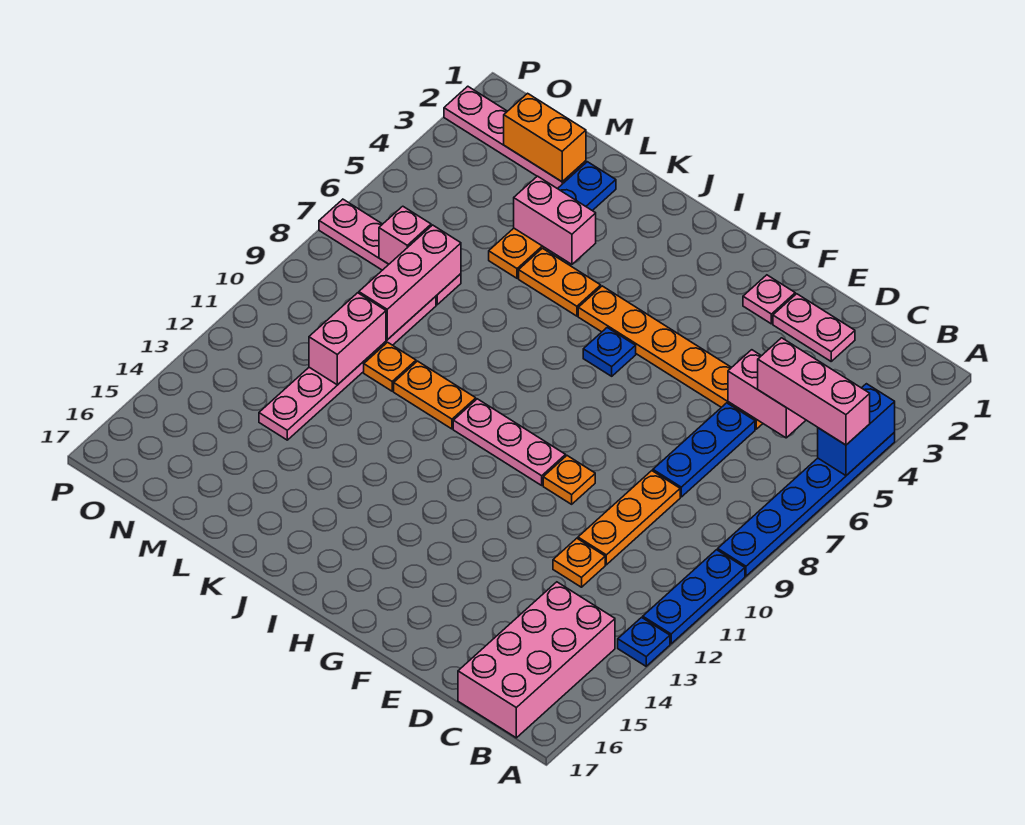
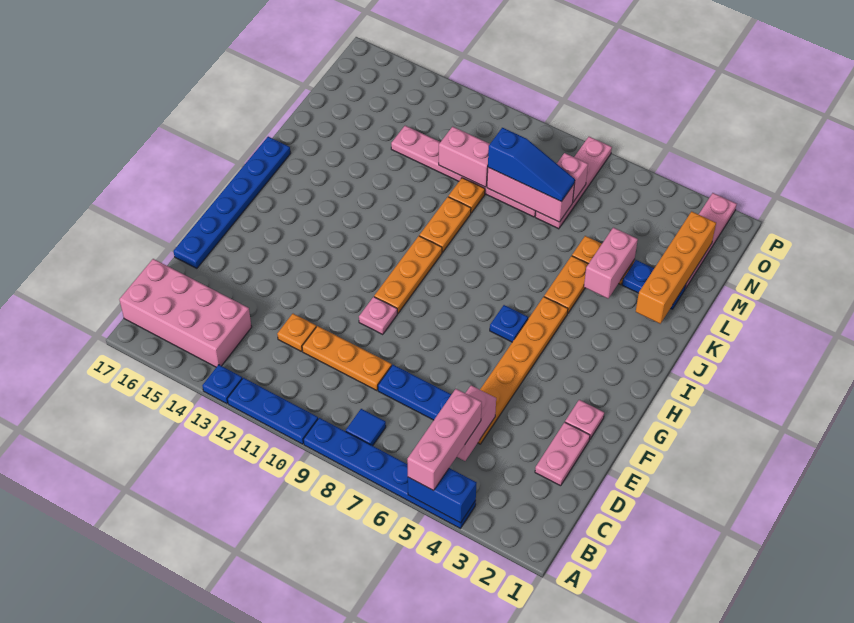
none -> blue 1x1 tile [346,409,386,446]
none -> blue 1x6 plate [173,137,291,268]
orange 1x1 plate [543,456,595,504] -> pink 1x1 plate [359,297,397,334]
pink 1x3 plate [453,399,566,485] -> orange 1x3 plate [374,236,442,313]
orange 1x2 brick [504,93,586,182] -> orange 1x4 brick [636,211,716,324]
none -> blue 1x3 slope [488,128,575,202]

